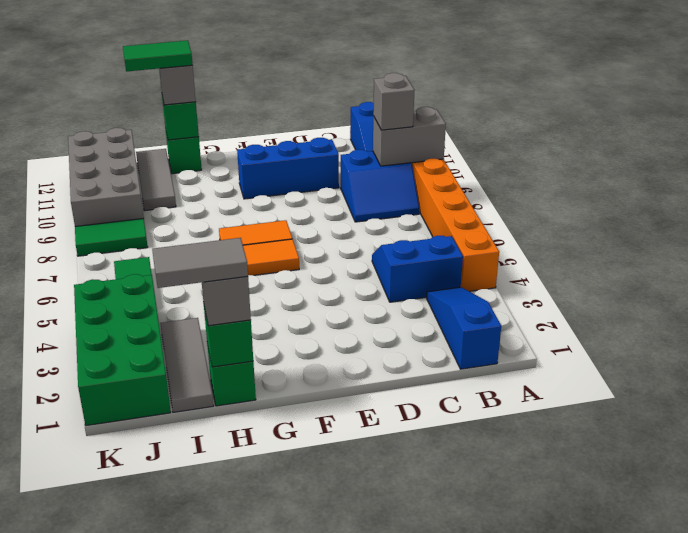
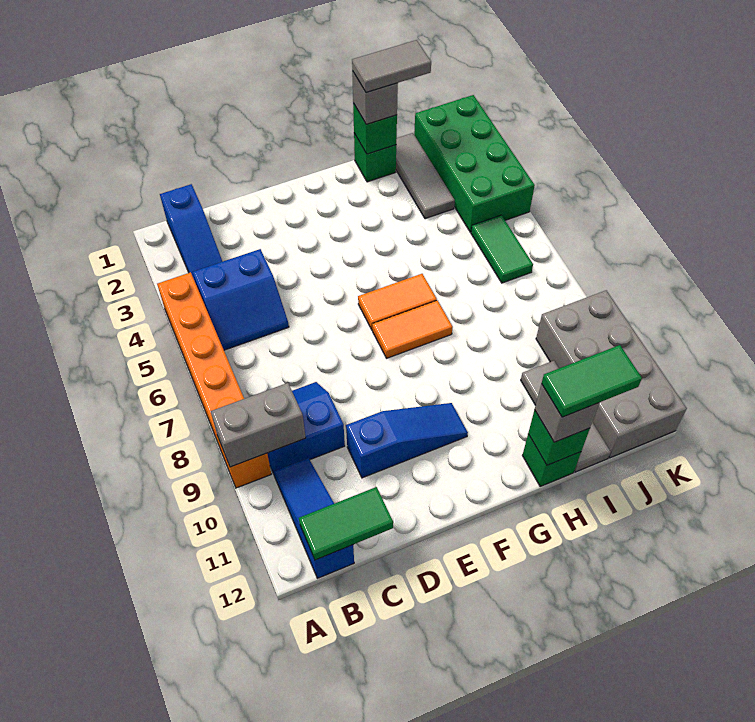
grey 1x1 brick [373,73,414,130] -> none
blue 1x3 brick [237,138,339,199] -> blue 1x3 slope [346,403,468,478]
green 1x2 tile [75,218,148,256] -> green 1x2 tile moved to [299,487,393,560]

